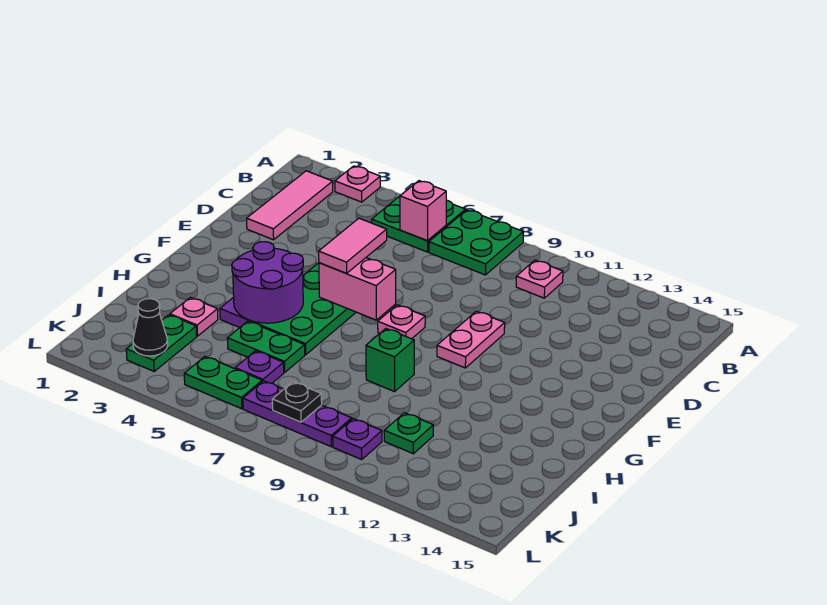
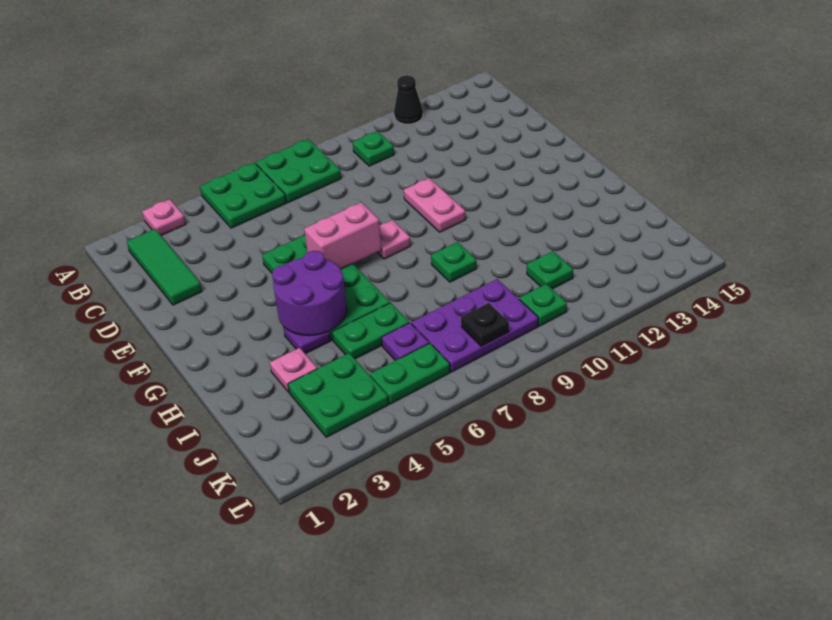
pink 1x3 tile [247,171,333,240] -> green 1x3 tile [127,229,202,305]
pink 1x1 brick [400,181,446,241] -> none
pink 1x1 plate [516,260,563,298] -> green 1x1 plate [353,131,394,166]
pink 1x2 tile [319,218,387,273] -> none
green 1x1 brick [366,329,414,392] -> green 1x1 plate [431,242,477,282]
green 1x2 plate [126,315,197,371] -> green 2x2 plate [288,353,389,437]
black 1x1 cone [133,299,168,356] -> black 1x1 cone moved to [394,75,423,124]
purple 1x3 plate [243,381,352,447] -> purple 2x3 plate [412,279,538,372]
purple 1x1 plate [333,419,382,459] -> green 1x1 plate [519,284,567,326]

